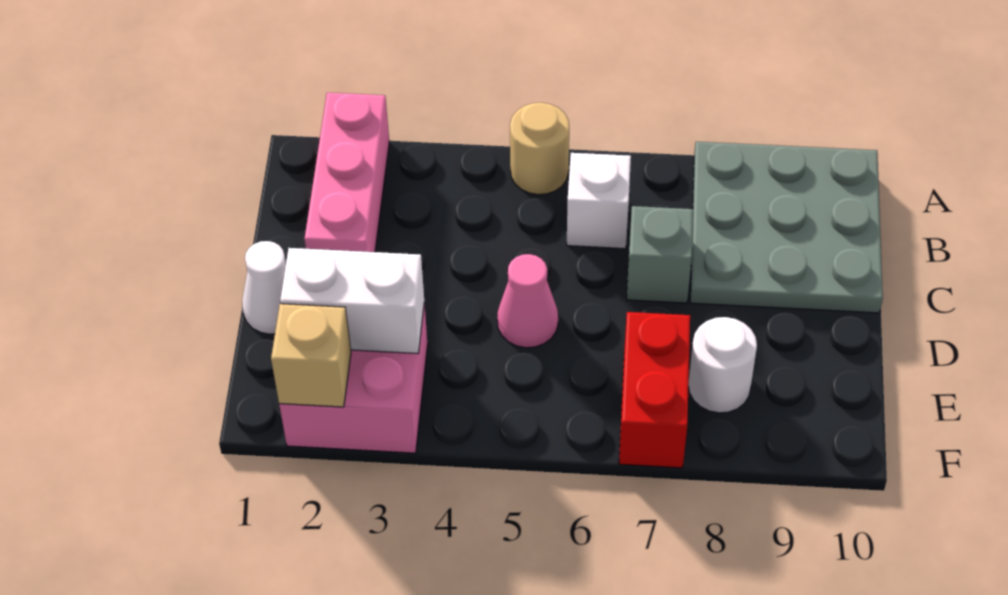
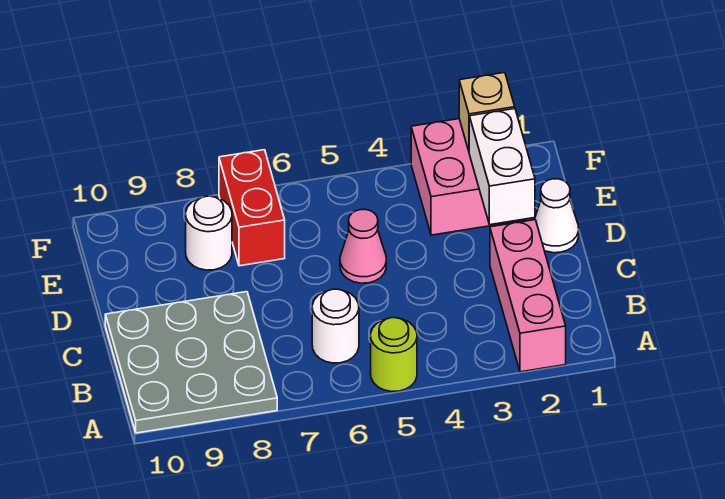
tan 1x1 round brick [510,103,569,195] -> lime 1x1 round brick [371,318,417,392]
white 1x1 brick [567,153,631,249] -> white 1x1 round brick [312,289,359,363]
grey 1x1 brick [627,206,693,303] -> none
white 1x2 brick [280,248,424,354] -> white 1x2 brick turned to [469,109,535,225]

